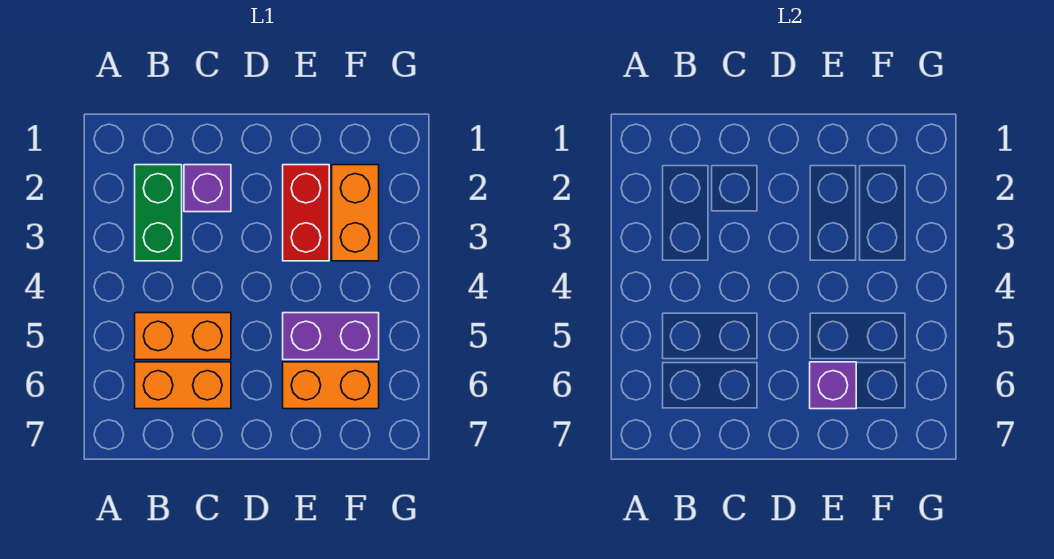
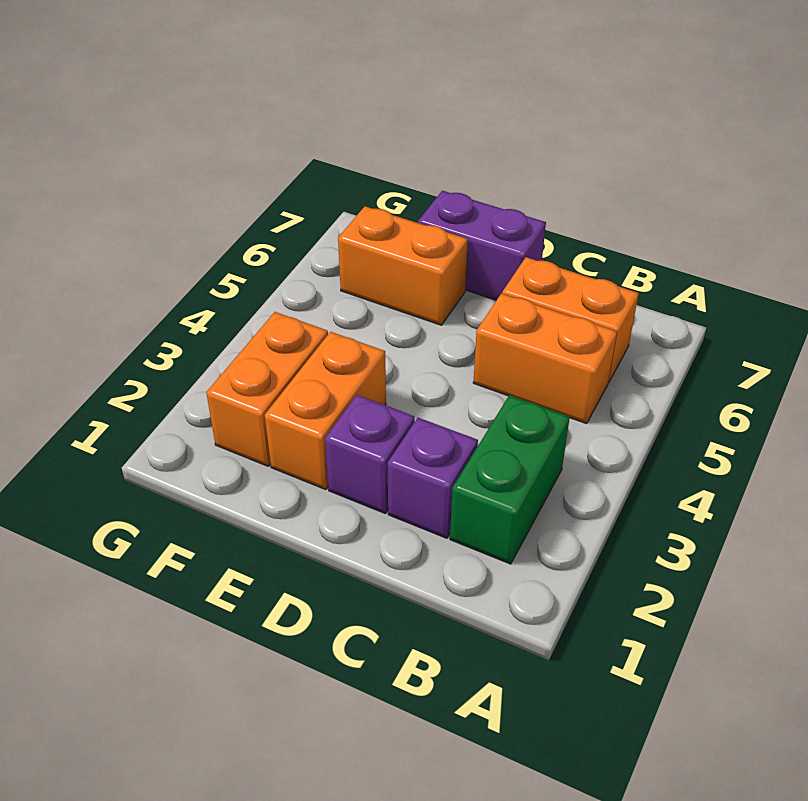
red 1x2 brick [283,165,329,261] -> orange 1x2 brick [265,332,386,490]
purple 1x2 brick [283,313,379,360] -> purple 1x2 brick moved to [418,191,546,300]
purple 1x1 brick [810,362,856,409] -> purple 1x1 brick moved to [325,395,415,513]

